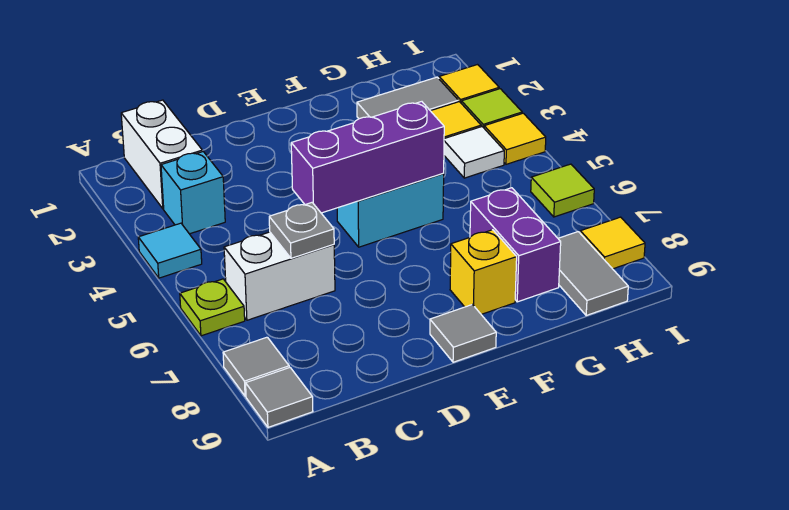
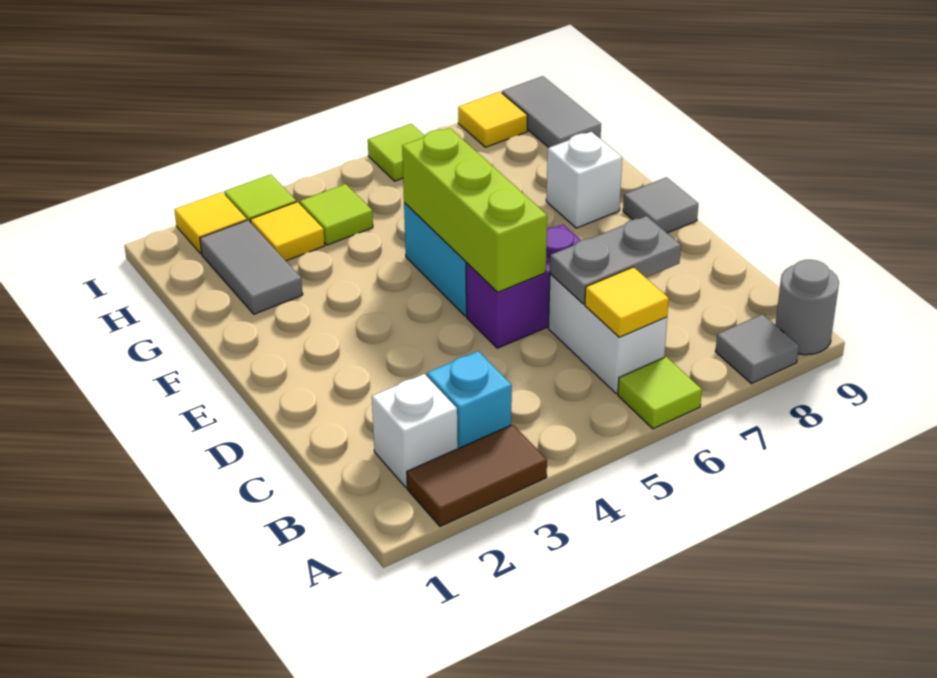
none -> brown 1x2 tile [407,425,547,526]
cyan 1x1 tile [138,223,202,278] -> none
lime 1x1 plate [180,279,245,336] -> lime 1x1 tile [618,357,702,429]
grey 1x1 tile [246,367,313,427] -> grey 1x1 round brick [775,260,839,355]
white 1x2 brick [121,100,202,209] -> white 1x1 brick [372,374,458,487]
grey 1x1 plate [269,203,334,258] -> grey 1x2 plate [550,216,681,304]
purple 1x3 brick [291,102,444,213] -> lime 1x3 brick [402,128,547,292]
yellow 1x1 brick [450,230,517,314] -> white 1x1 brick [546,132,622,228]
purple 1x2 brick [470,188,561,302] -> purple 1x2 brick moved to [466,224,581,348]
white 1x1 tile [444,127,504,178] -> lime 1x1 tile [300,184,373,245]
grey 1x2 tile [558,232,628,315] -> grey 1x2 tile turned to [502,76,601,148]
yellow 1x1 tile [484,113,546,164] -> yellow 1x1 tile moved to [585,267,669,337]

